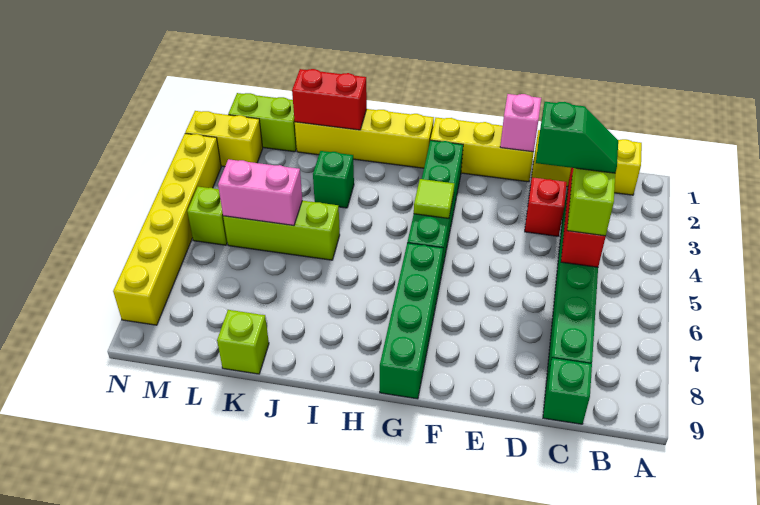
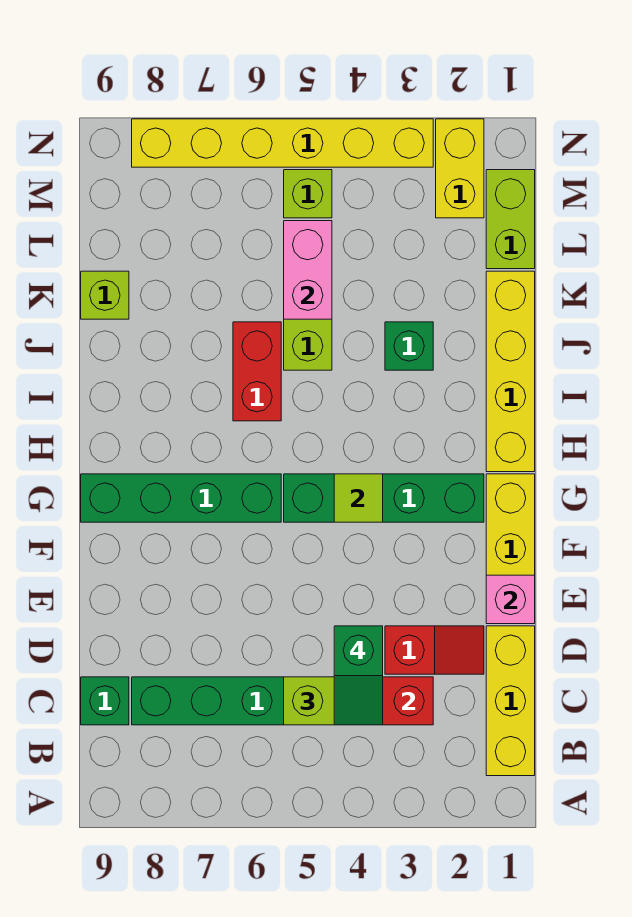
red 1x2 brick [292,69,367,130] -> red 1x2 brick moved to [233,322,281,421]

